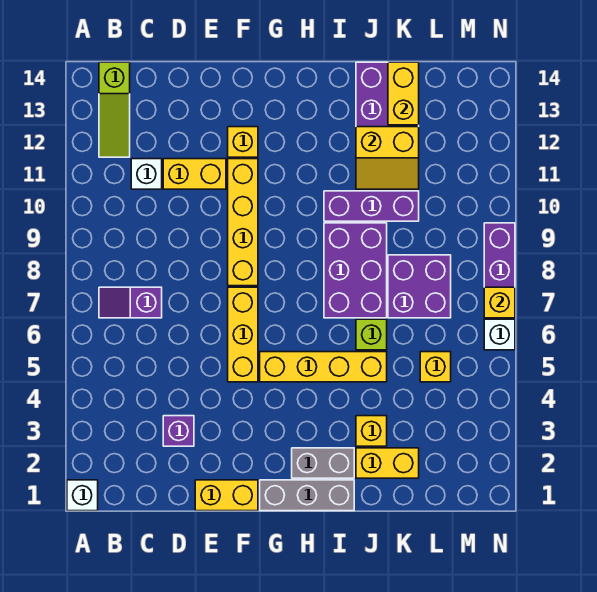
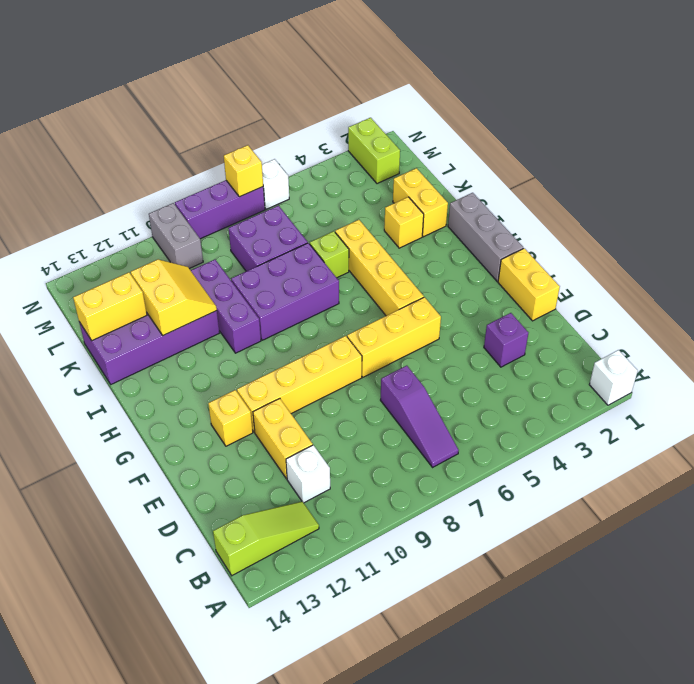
purple 1x2 slope [99,287,162,318] -> purple 1x3 slope [381,366,459,467]
grey 1x2 brick [292,448,354,478] -> grey 1x2 brick moved to [149,203,203,269]
yellow 1x1 brick [420,352,451,382] -> none
none -> lime 1x2 brick [348,118,400,184]

